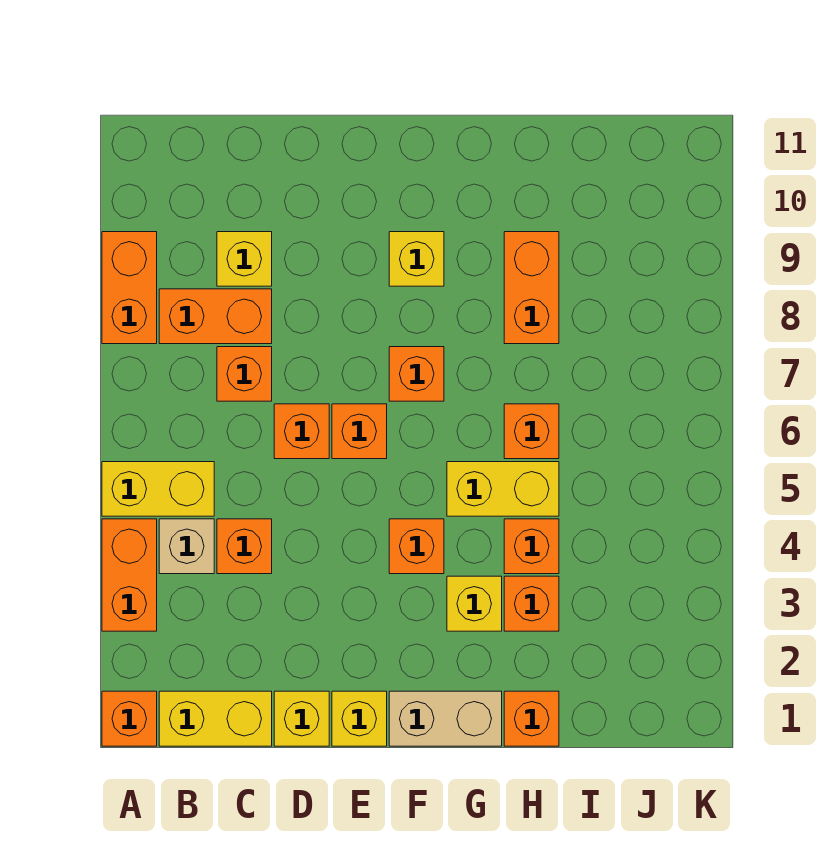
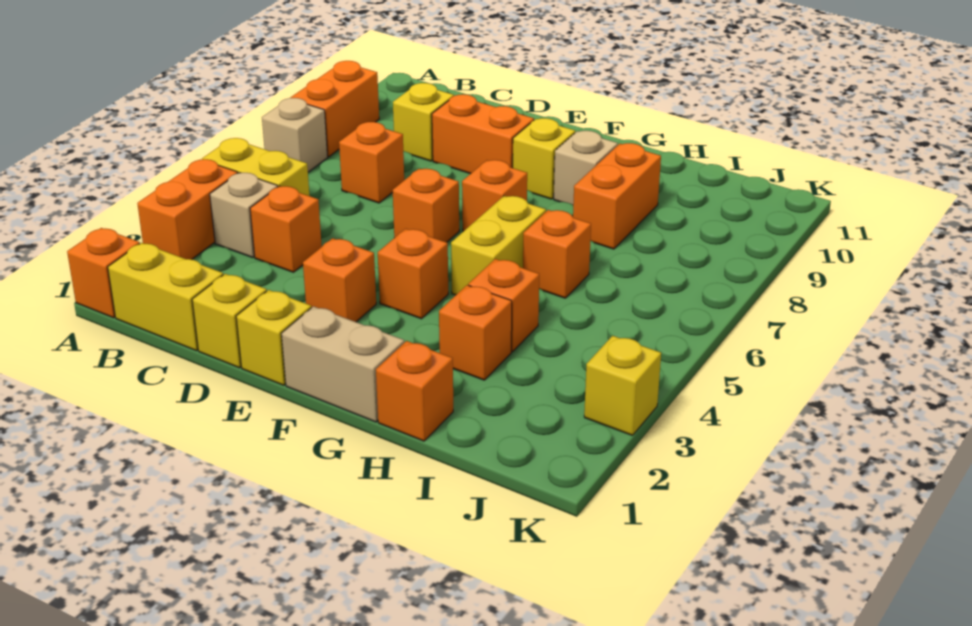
none -> tan 1x1 brick [262,98,328,172]
orange 1x2 brick [159,289,272,344] -> orange 1x2 brick moved to [432,94,534,174]
orange 1x1 brick [274,404,329,459] -> orange 1x1 brick moved to [303,238,376,322]
yellow 1x1 brick [447,576,502,631] -> yellow 1x1 brick moved to [584,336,661,436]
yellow 1x2 brick [447,462,559,516] -> yellow 1x2 brick turned to [451,196,546,295]
none -> tan 1x1 brick [554,131,618,205]

